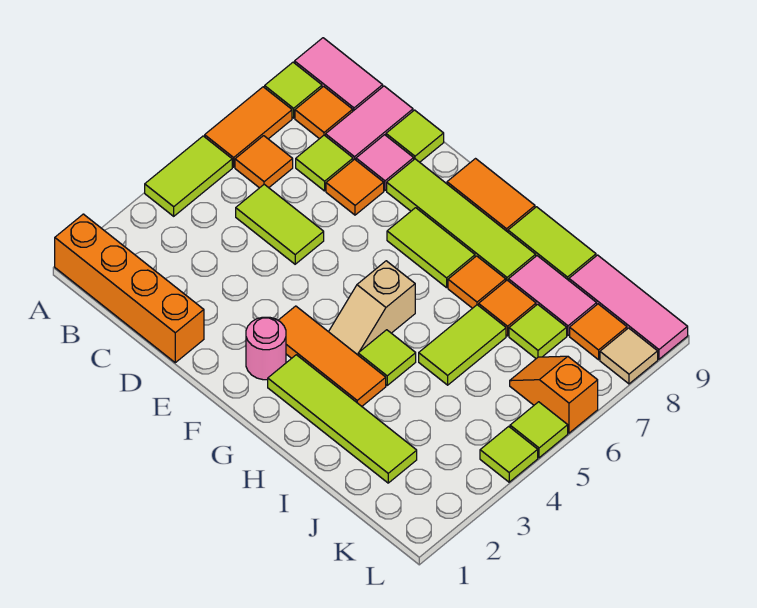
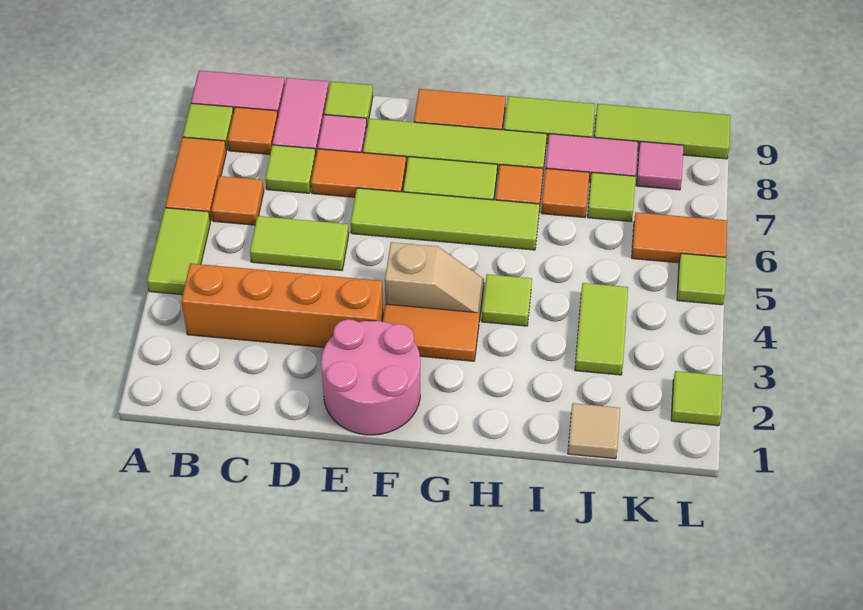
orange 1x4 brick [55,214,204,363] -> orange 1x4 brick moved to [181,263,383,347]
orange 1x1 tile [326,159,384,215] -> orange 1x2 tile [311,149,406,197]
pink 1x1 round brick [246,317,286,380] -> pink 2x2 round brick [321,319,420,435]
orange 1x3 tile [278,306,386,406] -> orange 1x2 tile [382,304,479,361]
lime 1x4 tile [268,355,417,483] -> lime 1x4 tile moved to [351,188,540,250]
tan 1x2 slope [329,261,415,355] -> tan 1x2 slope turned to [385,242,484,320]
lime 1x2 tile [419,305,506,385] -> lime 1x2 tile moved to [575,283,628,375]
pink 1x3 tile [569,255,688,359] -> lime 1x3 tile [594,104,730,159]
orange 1x2 slope [510,356,598,433] -> orange 1x2 tile [632,212,727,263]
orange 1x1 tile [570,304,627,360] -> pink 1x1 tile [636,142,684,190]
lime 1x1 tile [480,426,538,482] -> lime 1x1 tile moved to [671,371,723,426]
tan 1x1 tile [600,328,658,384] -> tan 1x1 tile moved to [568,403,620,459]

